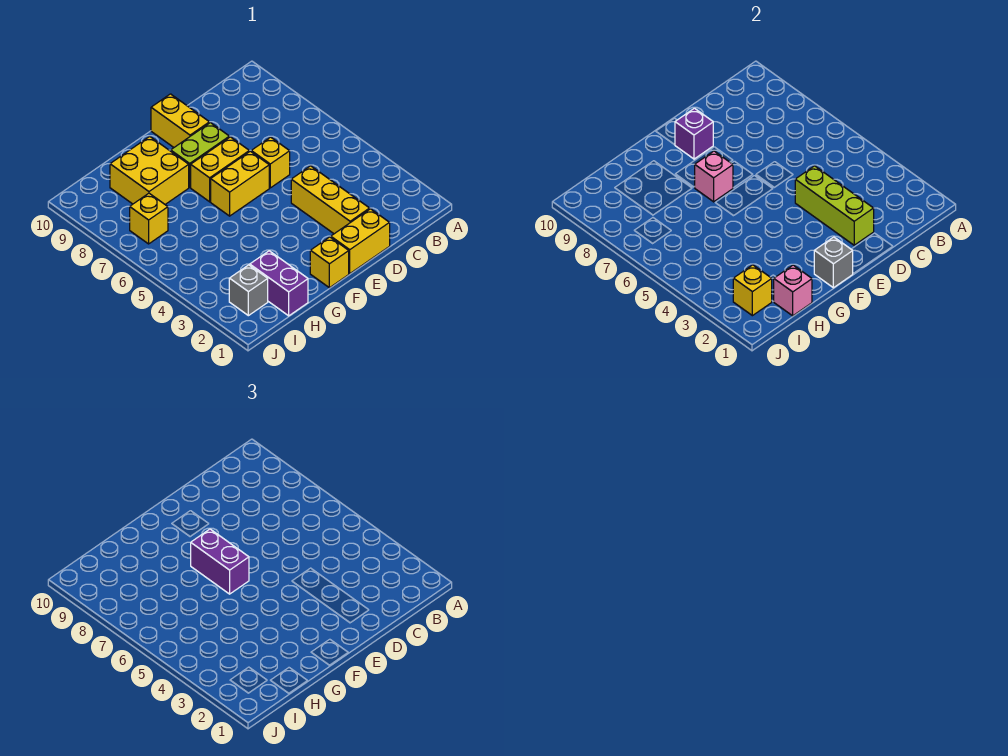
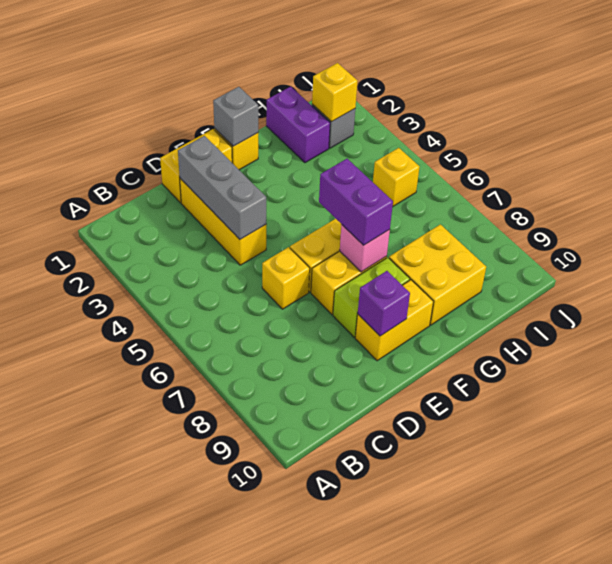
lime 1x3 brick [795,166,874,245] -> grey 1x3 brick [178,136,266,239]
yellow 1x2 brick [151,94,209,147] -> yellow 1x2 brick turned to [355,280,434,361]
pink 1x1 brick [774,265,812,316] -> none
yellow 1x1 brick [130,193,168,244] -> yellow 1x1 brick moved to [373,148,419,206]

